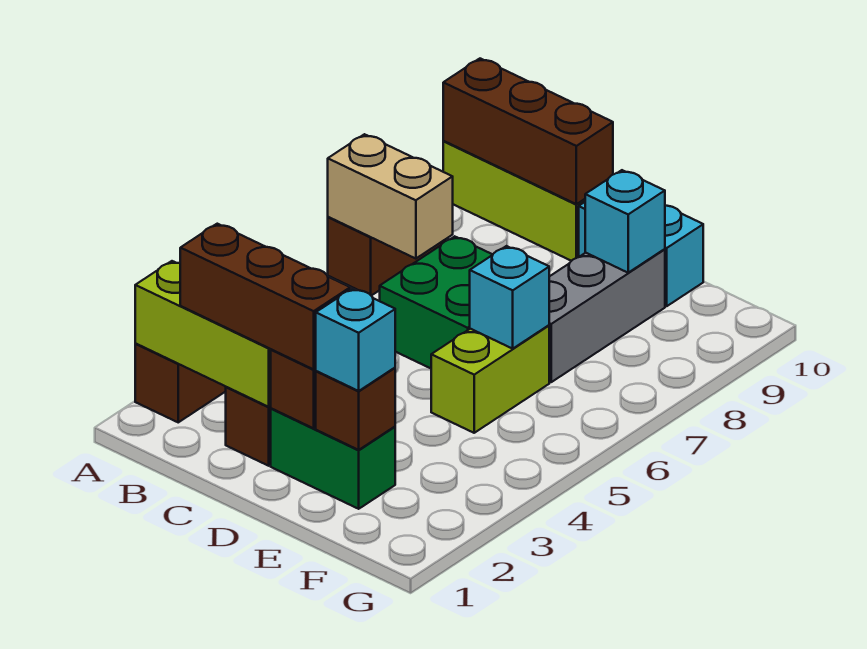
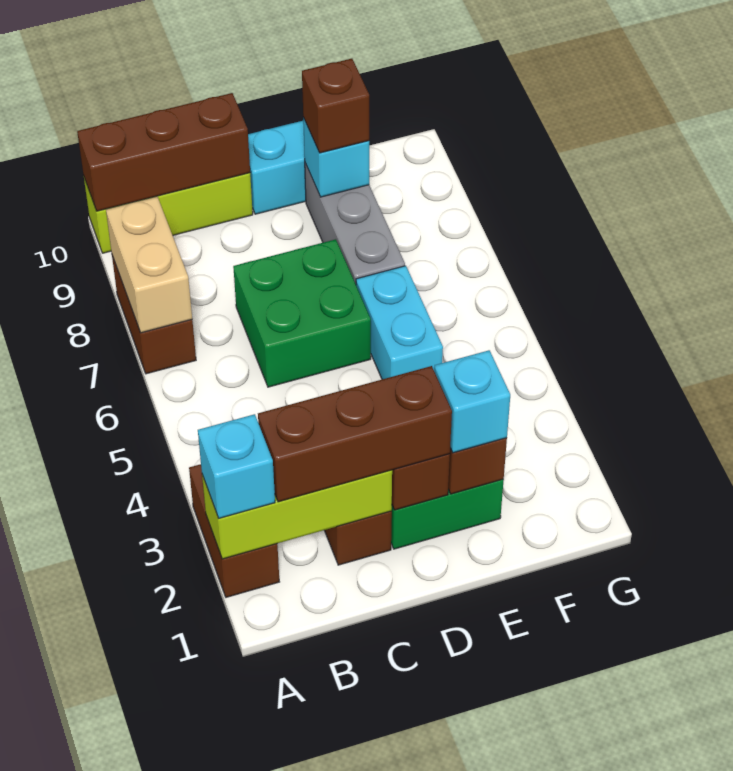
tan 1x2 brick [328,134,453,259] -> tan 1x2 brick turned to [106,197,192,333]
lime 1x2 brick [431,325,549,433] -> cyan 1x2 brick [356,266,443,379]
cyan 1x1 brick [470,246,549,349] -> cyan 1x1 brick moved to [198,414,275,518]
none -> brown 1x1 brick [302,59,369,153]

